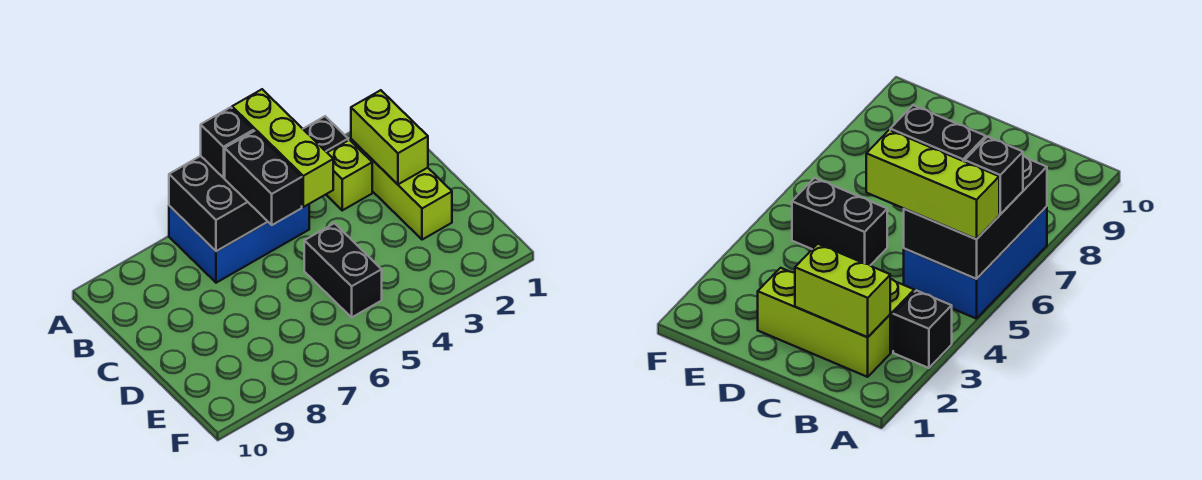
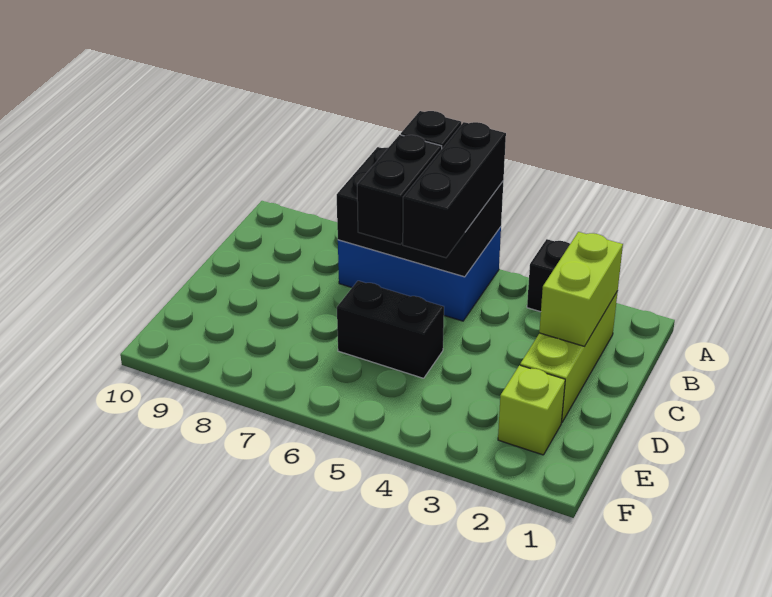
lime 1x3 brick [232,89,333,207] -> black 1x3 brick [403,122,506,258]
lime 1x1 brick [326,140,372,210] -> lime 1x1 brick moved to [498,365,565,455]
black 1x2 brick [304,223,382,317] -> black 1x2 brick turned to [337,281,444,378]

